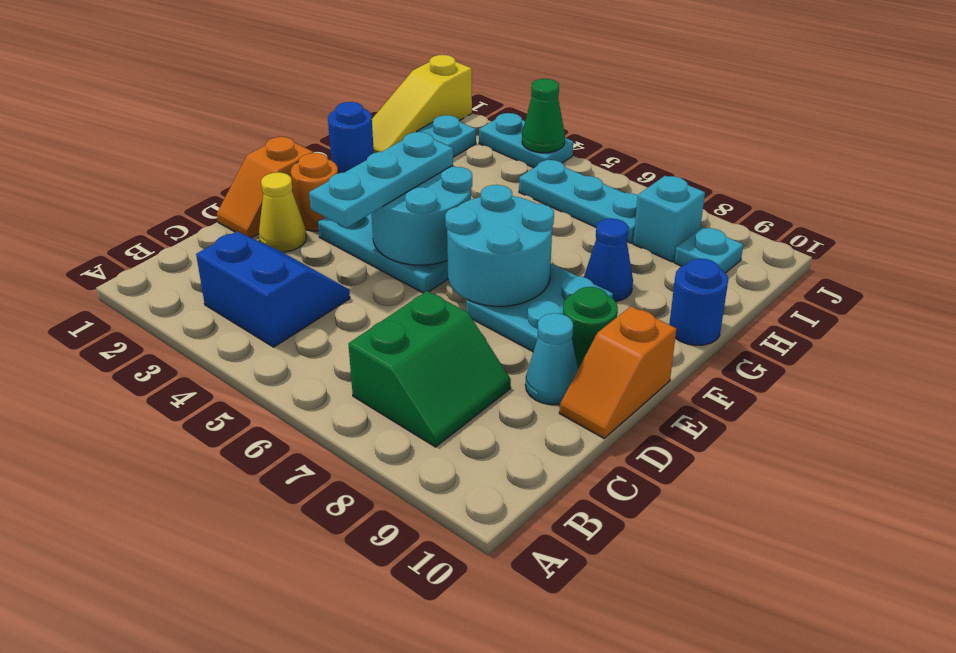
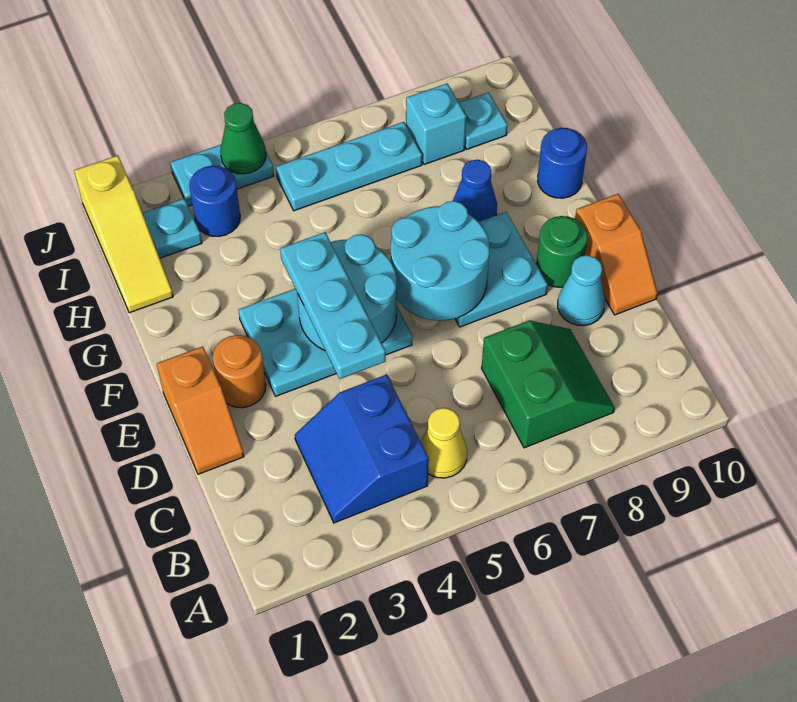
blue 2x2 slope [196,231,350,347] -> blue 2x2 slope turned to [295,375,429,523]
yellow 1x1 cone [259,172,306,252] -> yellow 1x1 cone moved to [421,408,467,478]
blue 1x1 round brick [328,102,374,173] -> blue 1x1 round brick moved to [189,166,240,237]

